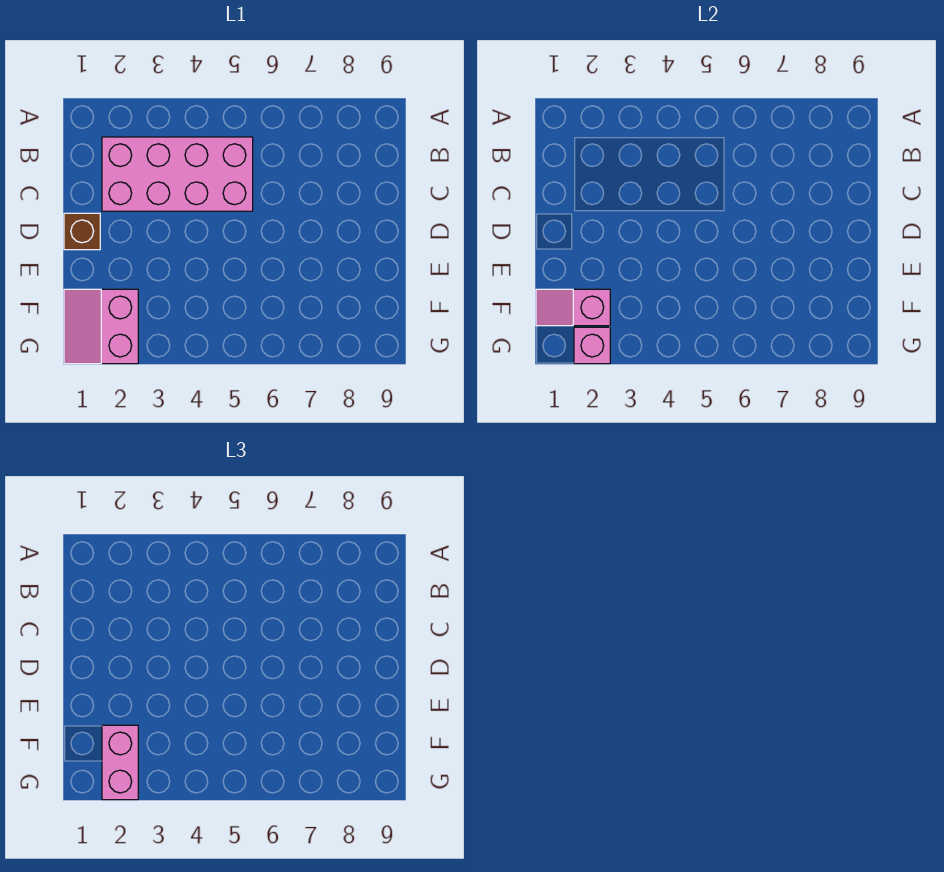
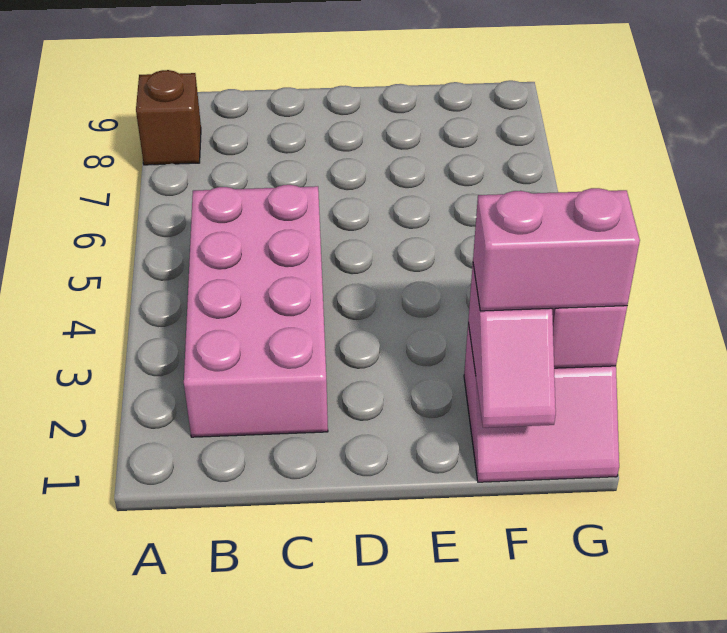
brown 1x1 brick [64,213,100,250] -> brown 1x1 brick moved to [136,70,201,165]

